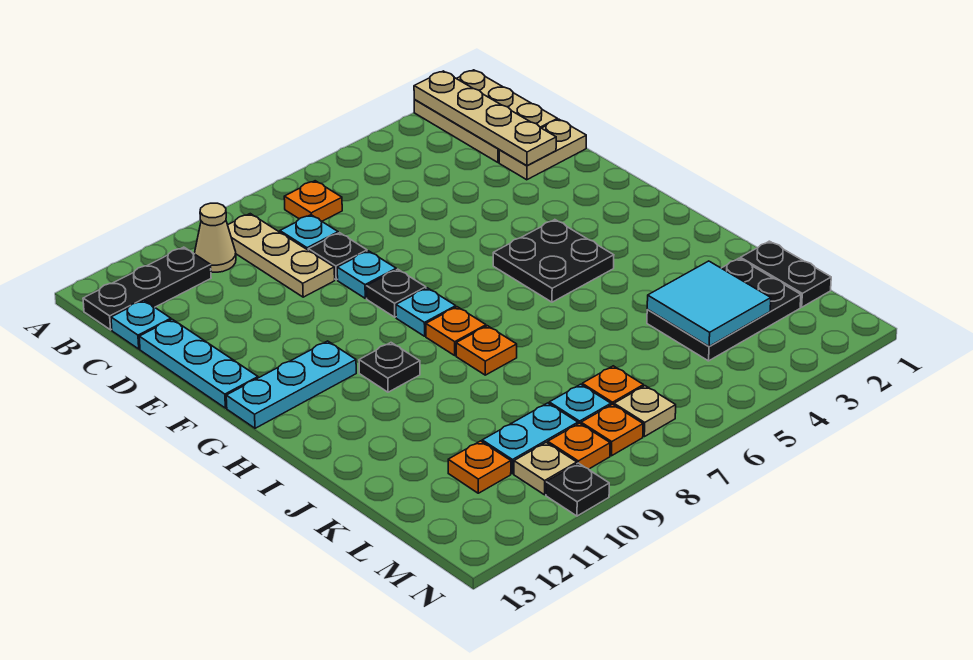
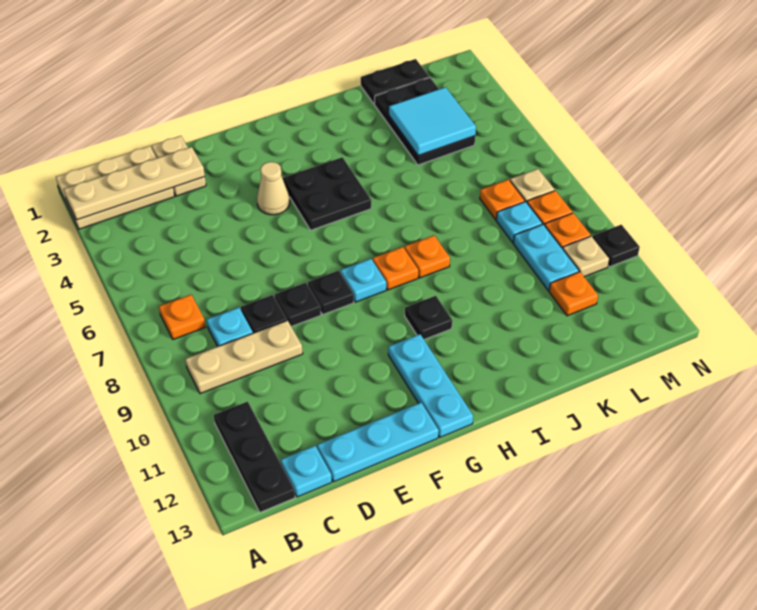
tan 1x1 cone [195,203,236,272] -> tan 1x1 cone moved to [257,162,290,215]
cyan 1x1 plate [337,251,396,298] -> black 1x1 plate [275,283,321,326]

